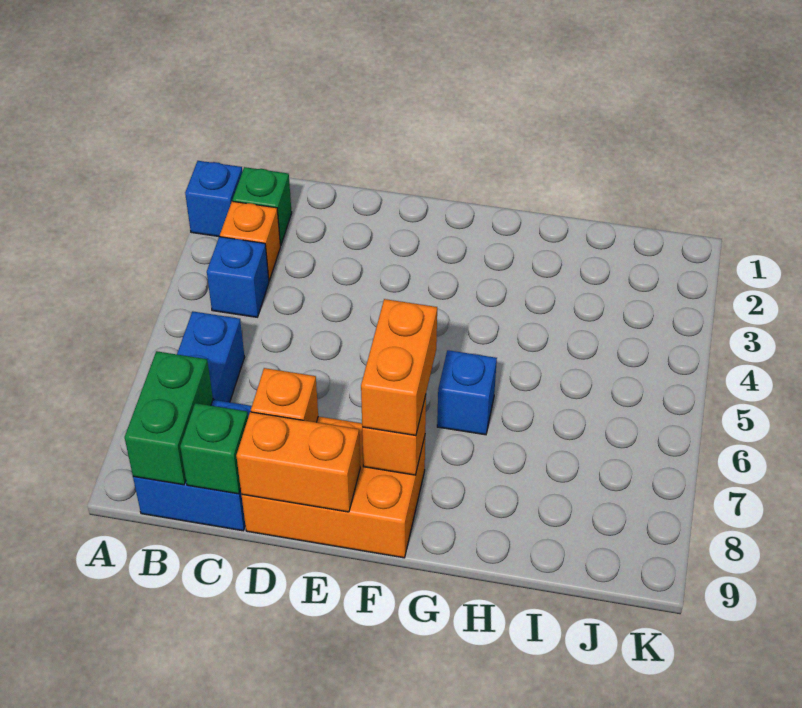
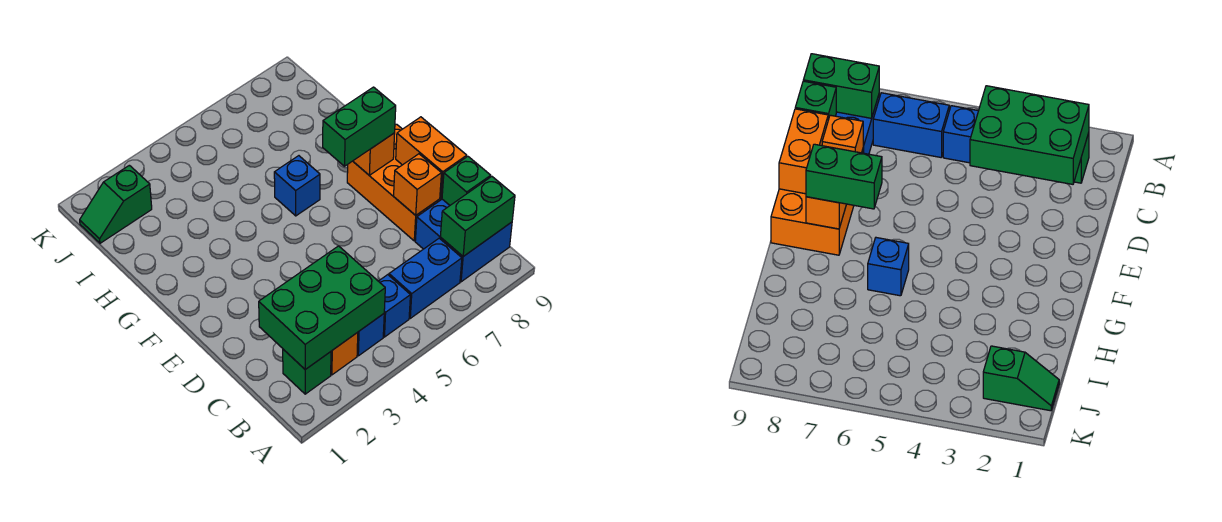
blue 1x1 brick [185,161,242,237] -> blue 1x1 brick moved to [379,275,410,337]
none -> green 2x3 brick [259,246,385,369]
orange 1x2 brick [361,299,437,436] -> green 1x2 brick [323,87,396,166]
none -> green 1x2 slope [80,165,152,243]

